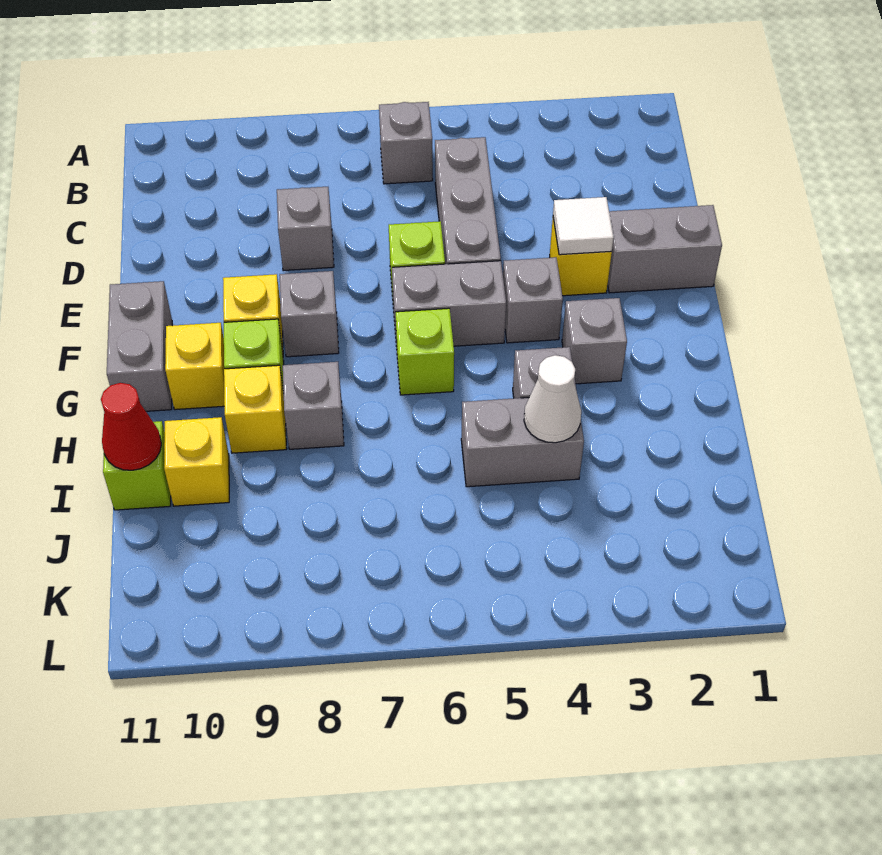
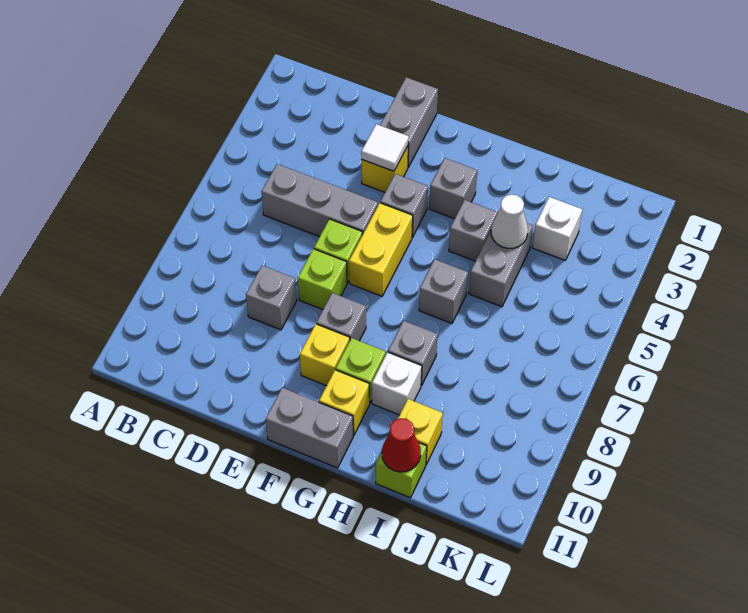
grey 1x1 brick [379,102,433,184] -> grey 1x1 brick moved to [419,259,468,323]
grey 1x2 brick [392,261,506,346] -> yellow 1x2 brick [349,203,413,296]
lime 1x1 brick [396,308,454,395] -> lime 1x1 brick moved to [298,249,347,310]
yellow 1x1 brick [224,365,286,453] -> white 1x1 brick [372,352,422,415]
none -> white 1x1 brick [532,197,582,260]

